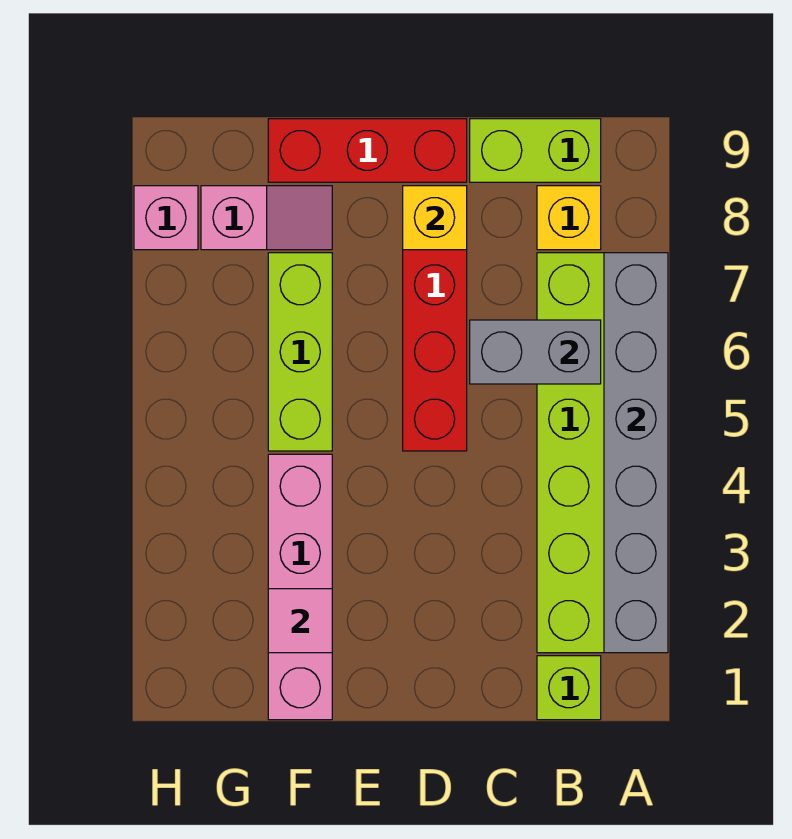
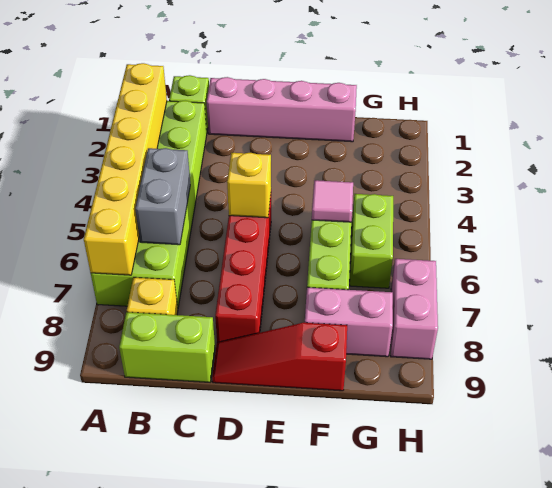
grey 1x6 brick [604,253,668,653] -> yellow 1x6 brick [84,63,167,275]
grey 1x2 brick [470,320,601,384] -> grey 1x2 brick turned to [135,148,190,245]
yellow 1x1 brick [403,186,467,250] -> yellow 1x1 brick moved to [227,153,271,218]
red 1x3 brick [268,119,467,182] -> red 1x3 slope [212,323,347,391]
pink 1x4 brick [268,454,332,720] -> pink 1x4 brick turned to [207,77,357,142]
pink 1x1 tile [268,589,332,653] -> pink 1x1 tile moved to [312,180,353,222]
pink 1x2 slope [201,186,332,250] -> pink 1x2 brick [305,287,393,357]
none -> lime 1x2 brick [350,194,393,288]
pink 1x1 brick [134,186,198,250] -> pink 1x2 brick [391,259,438,359]

